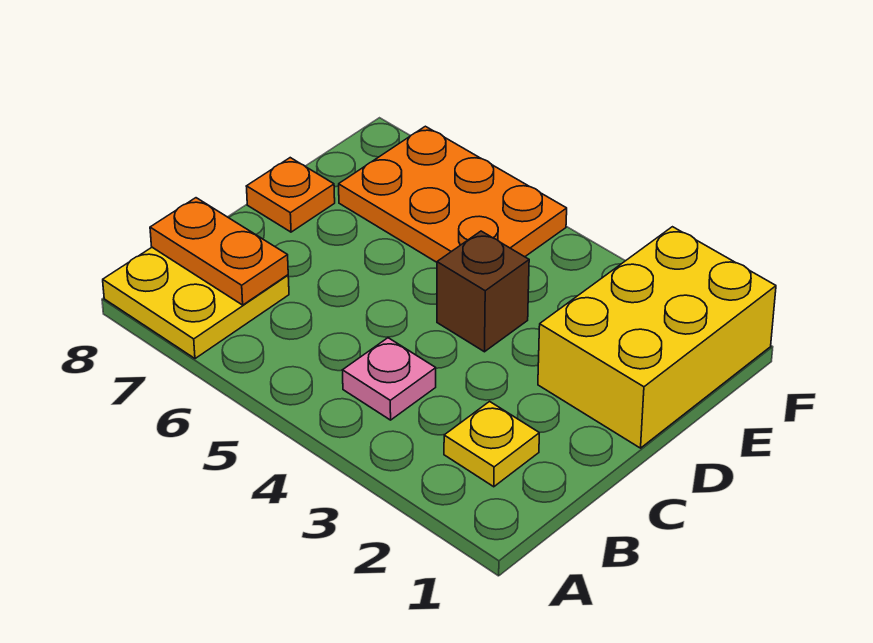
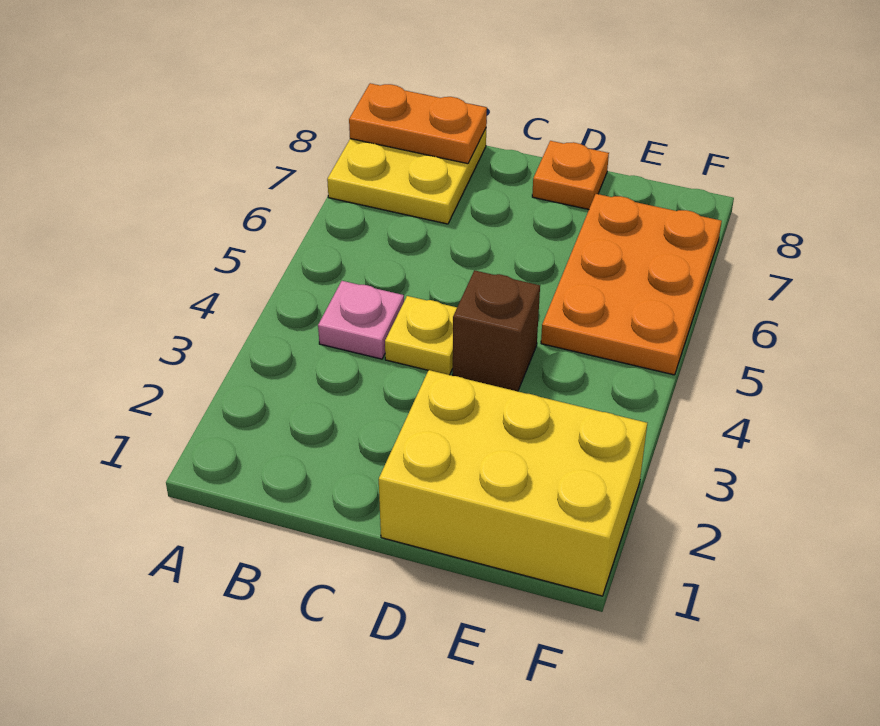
yellow 1x1 plate [444,402,539,487] -> yellow 1x1 plate moved to [385,296,457,375]
orange 1x2 plate [150,198,288,305] -> orange 1x2 plate turned to [349,83,487,164]

